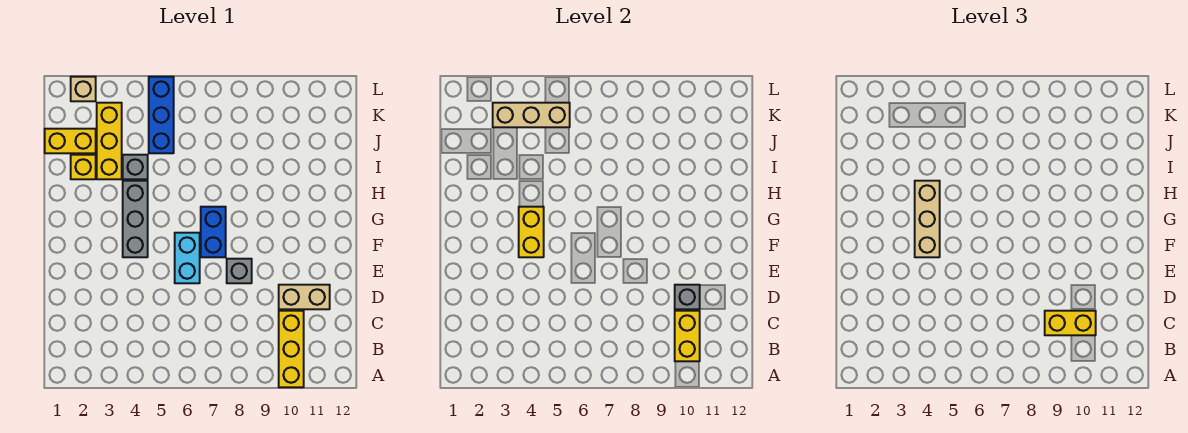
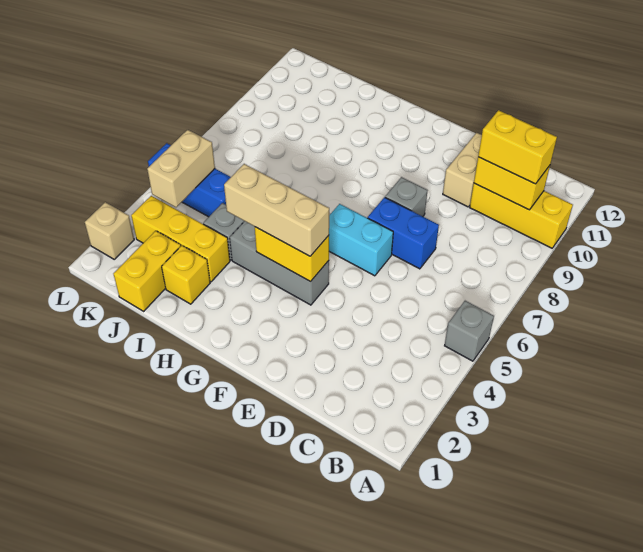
yellow 1x2 brick [1045,311,1096,335] -> yellow 1x2 brick turned to [478,110,557,184]
grey 1x1 brick [675,285,700,309] -> grey 1x1 brick moved to [445,301,494,361]
blue 1x2 brick [201,207,226,257] -> blue 1x2 brick moved to [368,197,439,269]
tan 1x3 brick [493,103,570,127] -> tan 1x2 brick [147,130,215,207]

